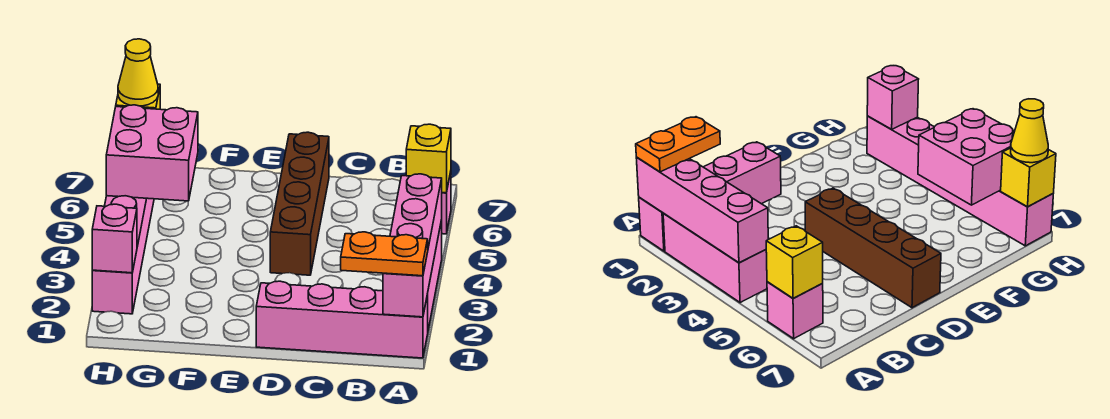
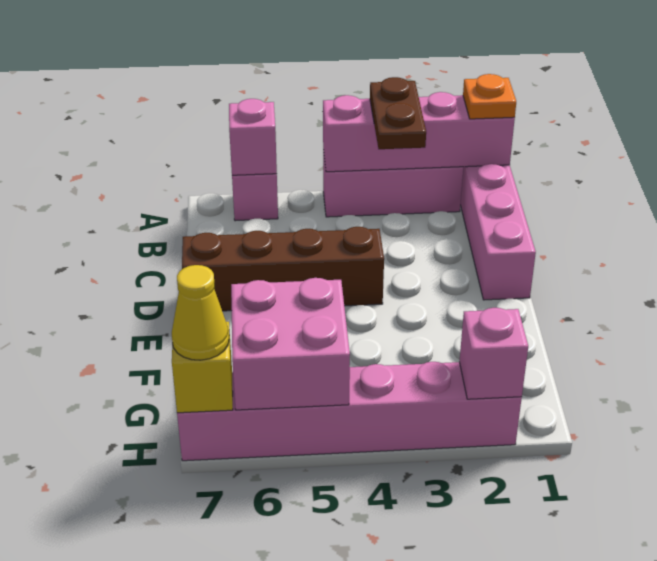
orange 1x2 plate [341,232,428,276] -> orange 1x1 plate [463,74,516,119]
none -> brown 1x2 plate [370,77,426,149]
yellow 1x1 brick [406,124,451,193] -> pink 1x1 brick [229,99,277,175]

